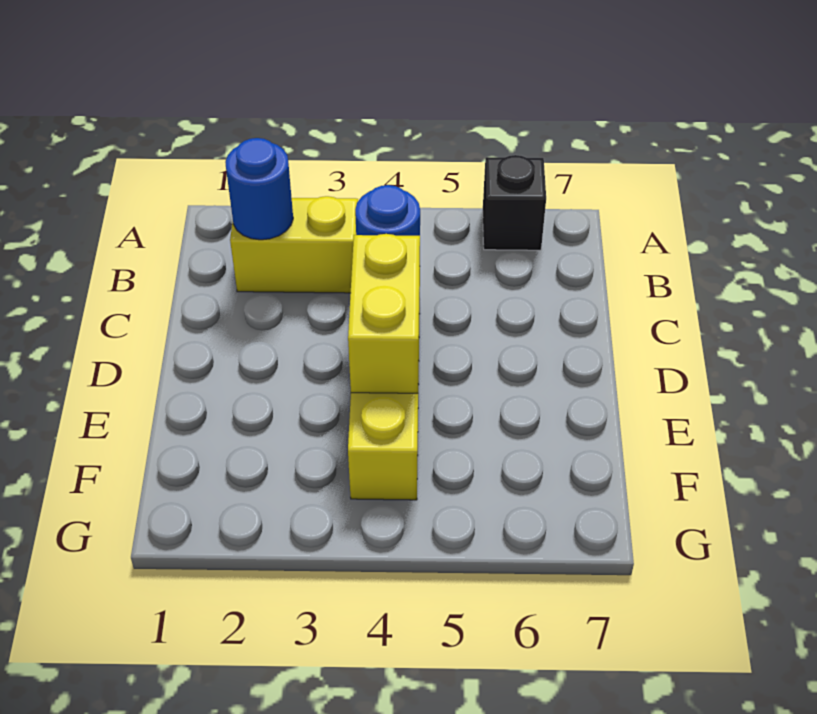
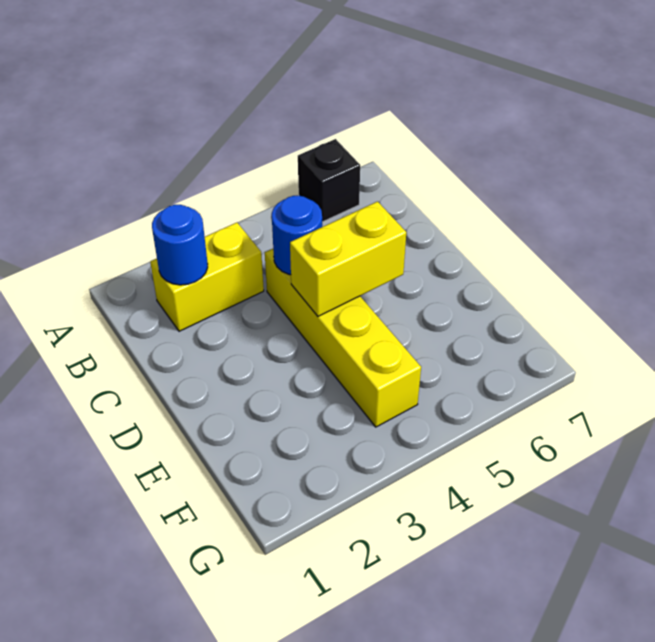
yellow 1x2 brick [348,234,420,393] -> yellow 1x2 brick turned to [290,202,406,316]

